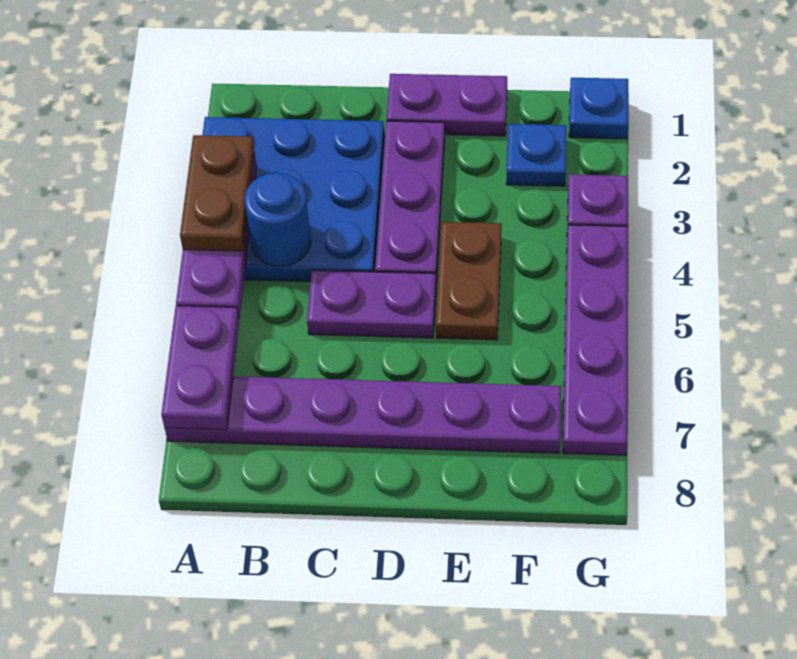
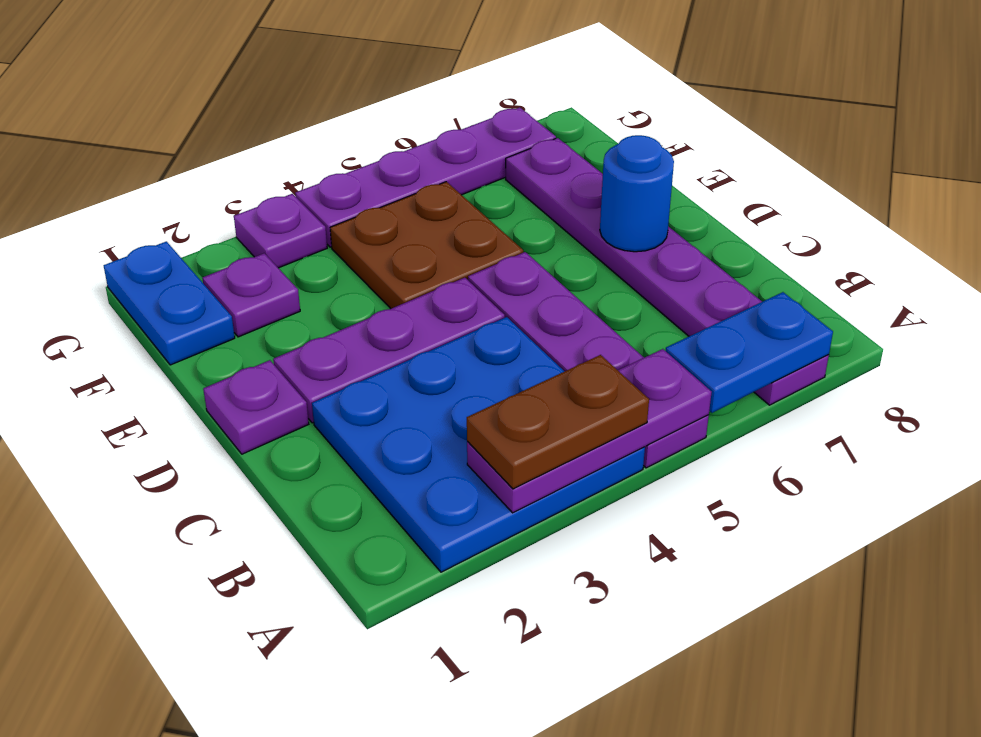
purple 1x2 plate [161,306,239,430] -> blue 1x2 plate [666,292,833,413]
blue 1x1 round brick [245,173,311,266] -> blue 1x1 round brick moved to [600,135,674,252]
purple 1x2 plate [307,270,436,338] -> purple 1x4 plate [468,252,709,468]
purple 1x2 plate [387,74,507,136] -> purple 1x1 plate [203,360,309,454]
brown 1x2 plate [436,222,502,340] -> brown 2x2 plate [330,182,523,309]
blue 1x1 plate [506,124,567,186] -> purple 1x1 plate [202,253,300,337]
blue 1x1 plate [569,78,628,139] -> blue 1x2 plate [104,241,235,365]

